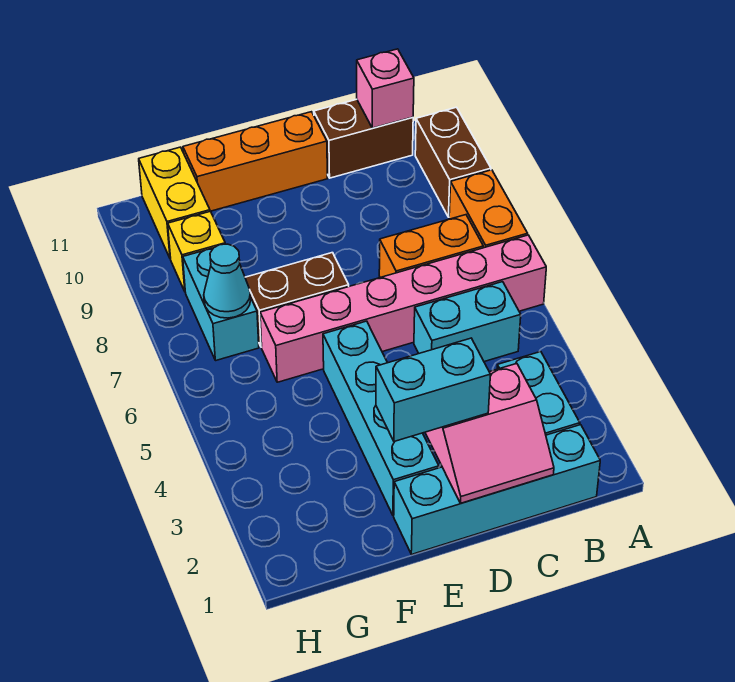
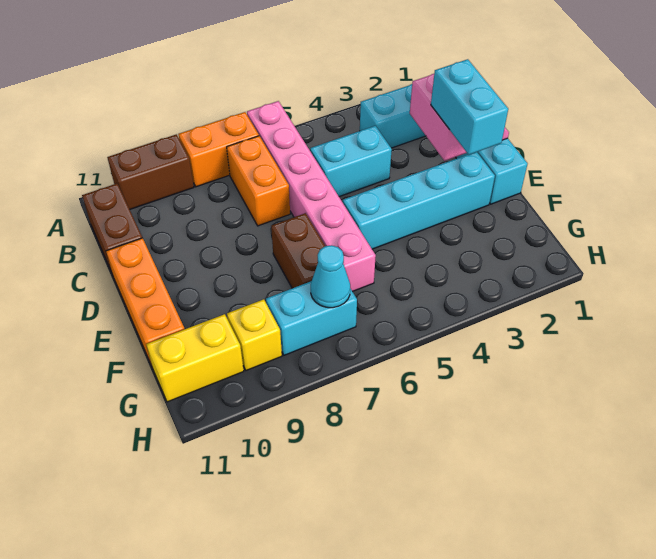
cyan 1x2 brick [414,282,521,362] -> cyan 1x2 brick turned to [310,126,392,197]
pink 1x1 brick [357,49,414,128] -> none

